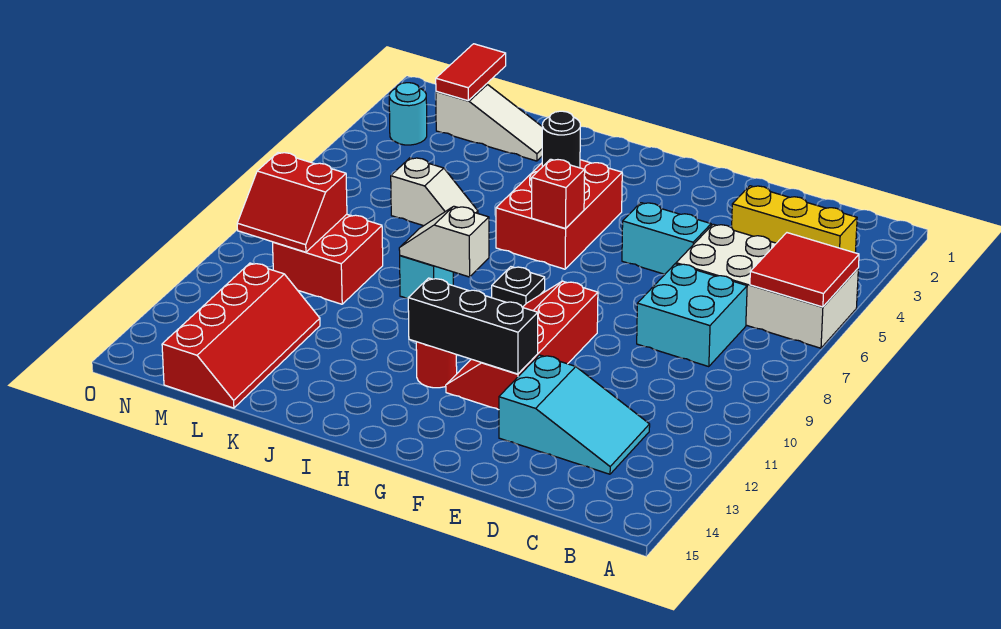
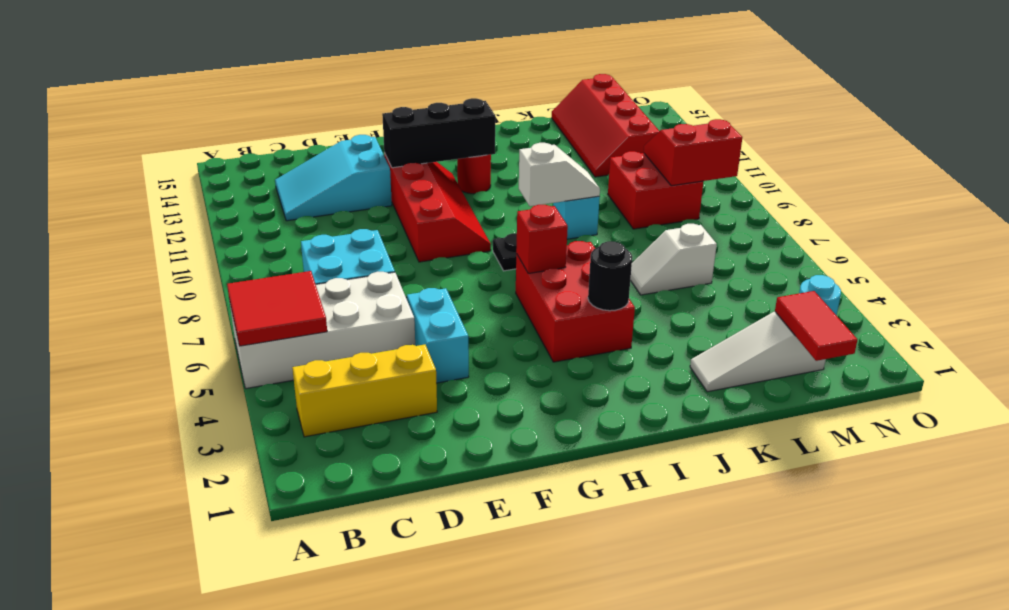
cyan 1x2 brick [622,203,711,274] -> cyan 1x2 brick turned to [407,288,469,383]

